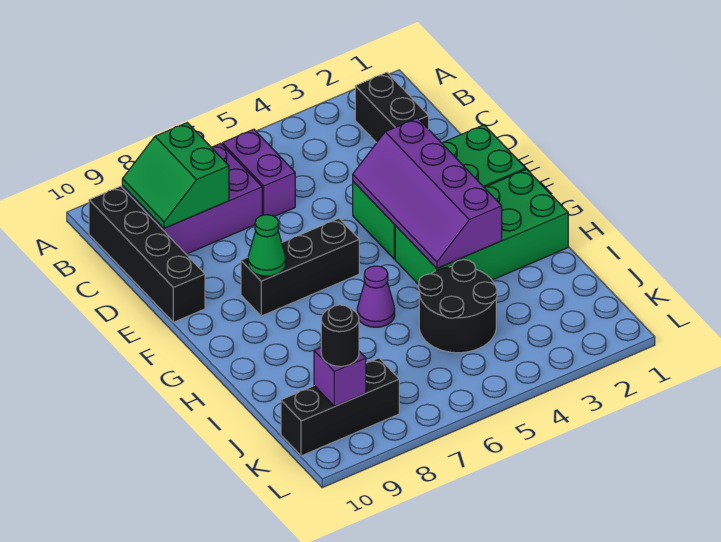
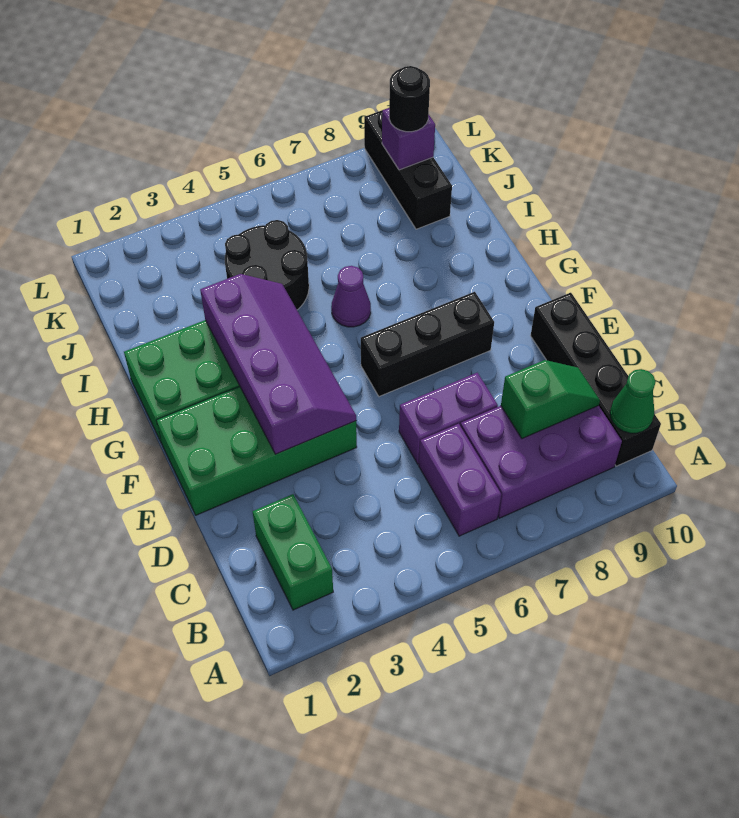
black 1x2 brick [355,72,429,143] -> green 1x2 brick [253,494,333,610]
green 2x2 slope [122,123,229,228] -> green 1x2 slope [501,360,600,439]
none -> purple 1x2 brick [399,373,498,464]
green 1x1 cone [248,215,286,276] -> green 1x1 cone moved to [610,369,656,433]
black 1x3 brick [281,358,399,456] -> black 1x3 brick turned to [364,110,452,229]

